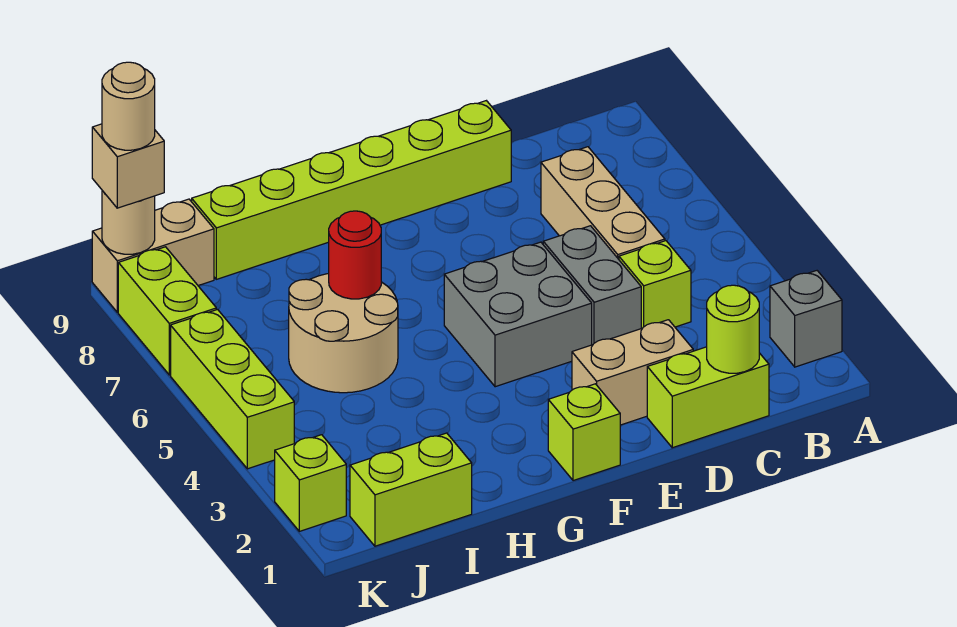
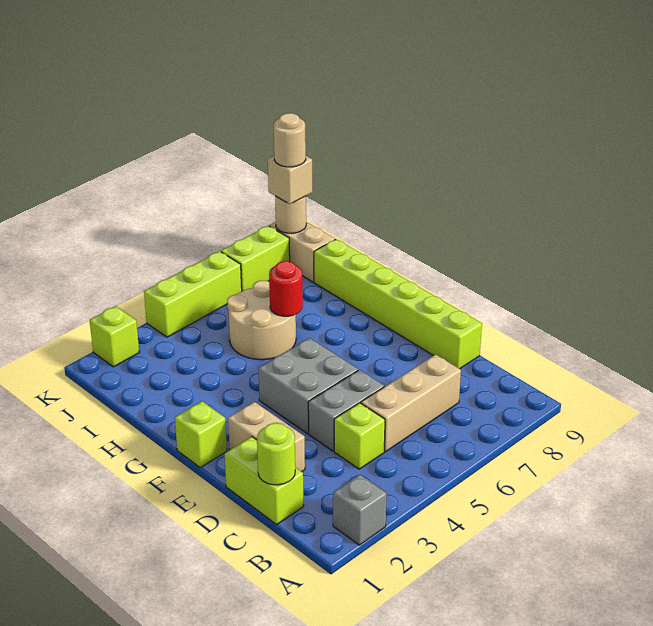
lime 1x2 brick [350,433,472,546] -> none

